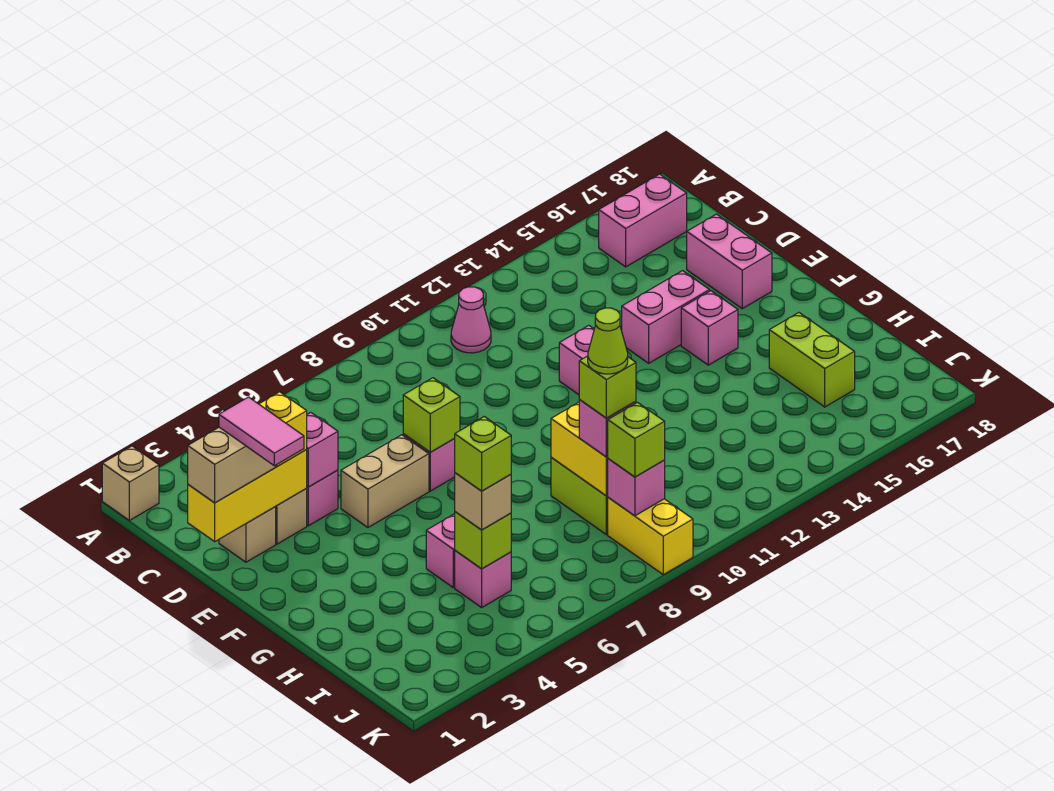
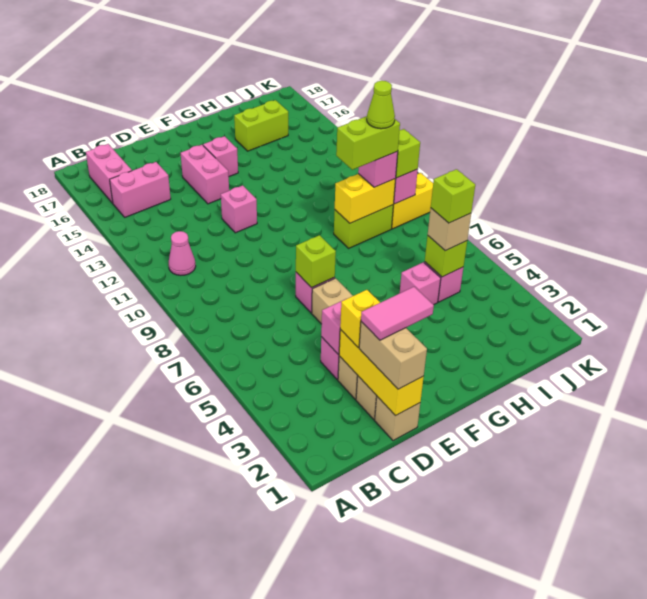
tan 1x1 brick [102,446,159,520] -> tan 1x1 brick moved to [375,397,420,441]
pink 1x2 brick [687,214,772,309] -> pink 1x2 brick moved to [110,162,171,217]
lime 1x1 brick [579,356,636,418] -> lime 1x2 brick [336,116,400,170]

